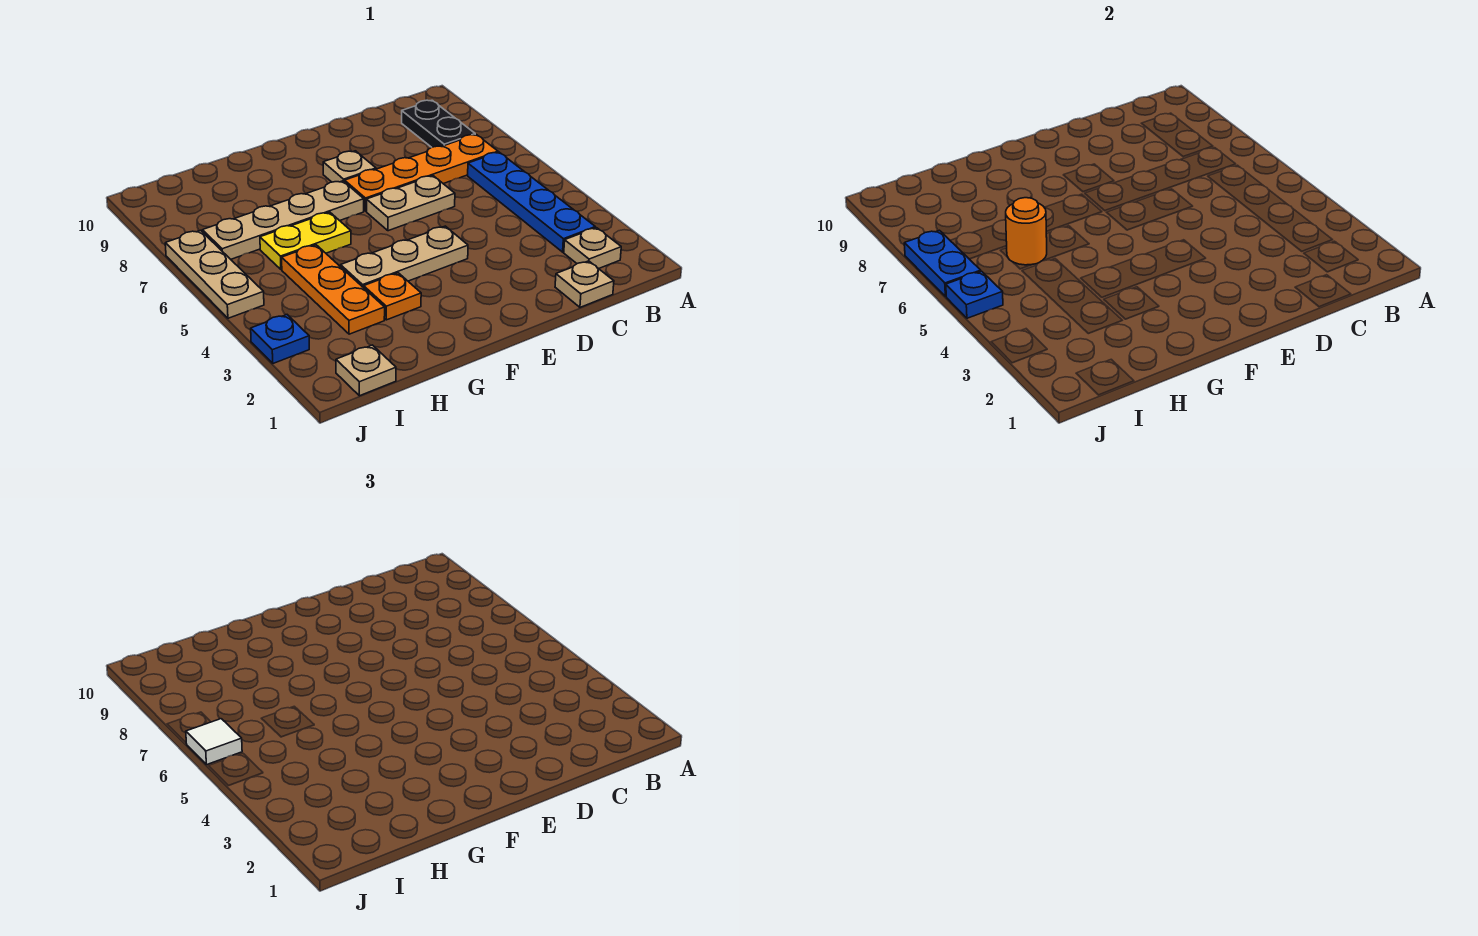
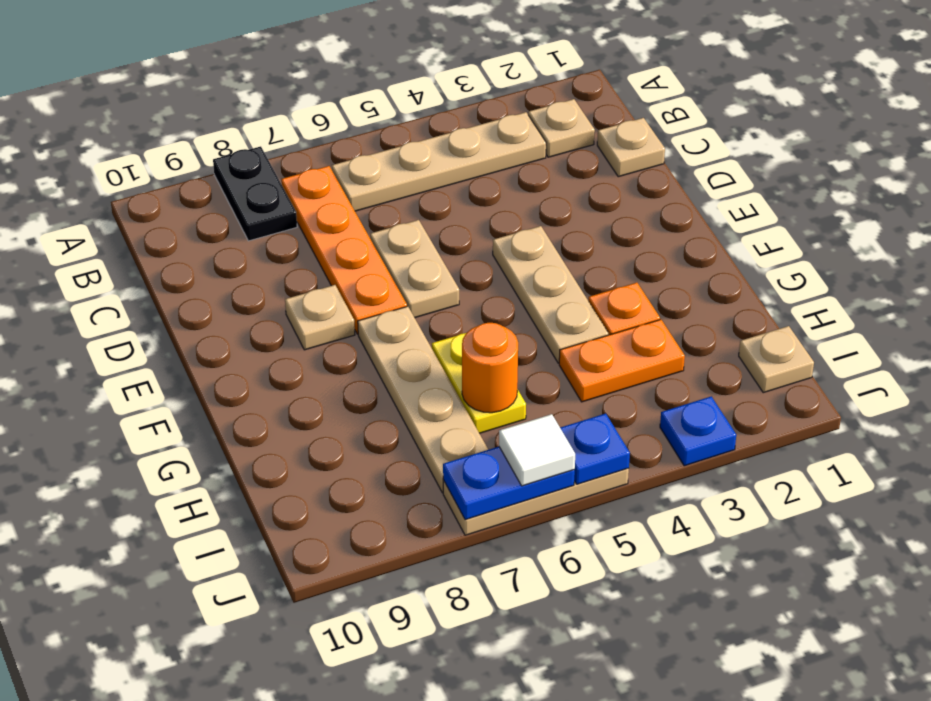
blue 1x4 plate [468,152,595,252] -> tan 1x4 plate [332,112,546,211]
black 1x2 plate [402,100,475,147] -> black 1x2 plate turned to [213,146,297,241]
orange 1x3 plate [282,245,385,334] -> orange 1x2 plate [559,320,685,402]

